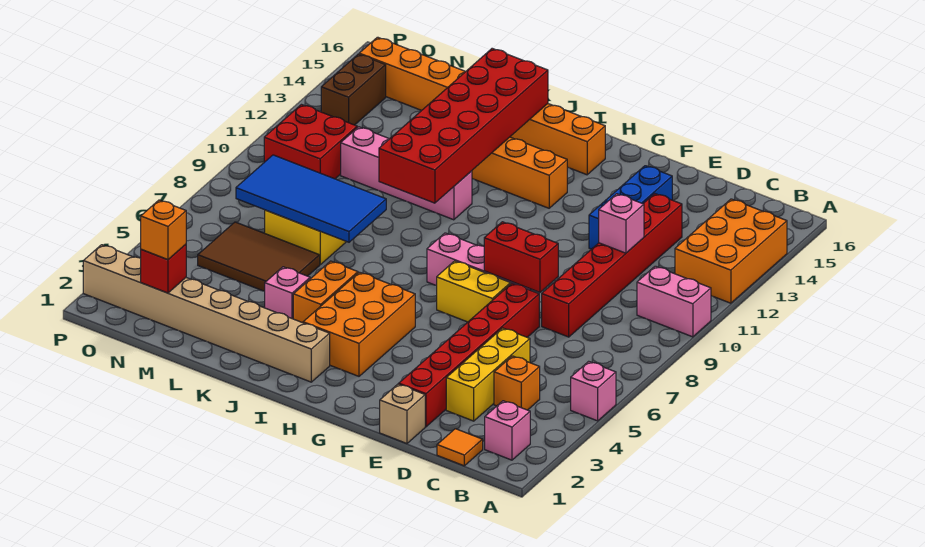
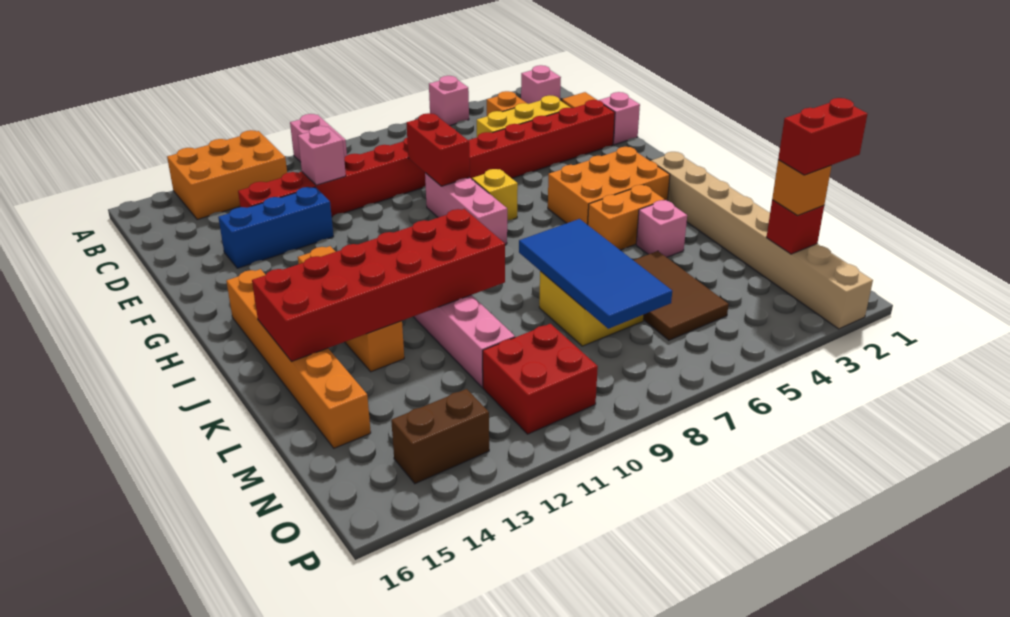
tan 1x1 brick [380,384,425,443] -> pink 1x1 brick [599,92,640,145]
yellow 1x2 brick [437,261,511,322] -> yellow 1x1 brick [472,169,518,220]
orange 1x8 brick [359,37,605,175] -> orange 1x6 brick [226,269,371,448]
none -> red 1x2 brick [778,98,867,175]

